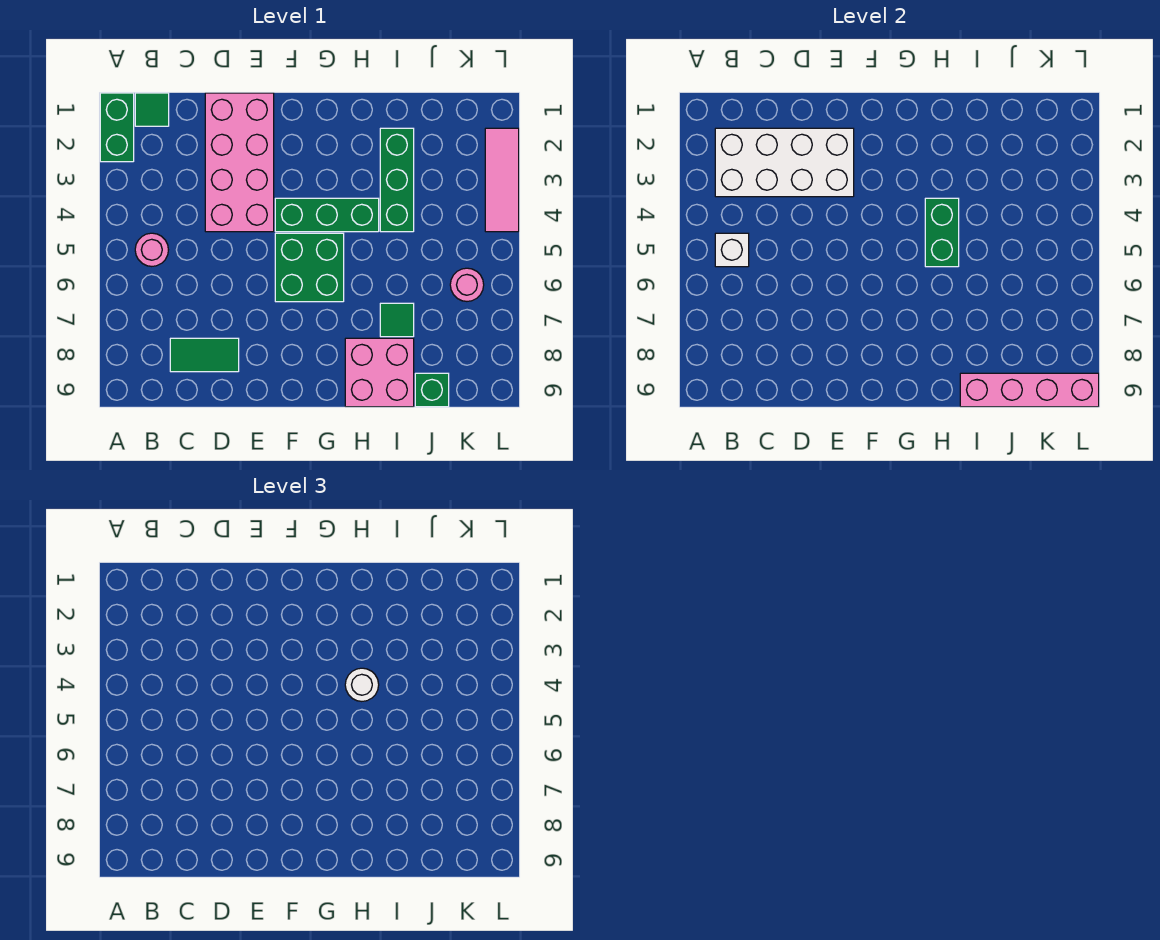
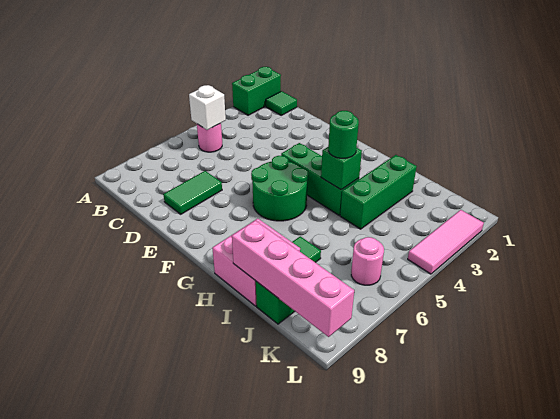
white 2x4 brick [715,128,854,197] -> none
green 1x2 tile [170,338,239,372] -> green 1x2 tile turned to [163,171,222,214]
pink 2x4 brick [205,93,274,232] -> none
green 2x2 brick [275,233,344,302] -> green 2x2 round brick [251,156,308,221]
green 1x2 brick [925,198,959,267] -> green 1x1 brick [321,147,362,190]
white 1x1 round brick [345,668,379,701] -> green 1x1 round brick [328,111,359,158]

